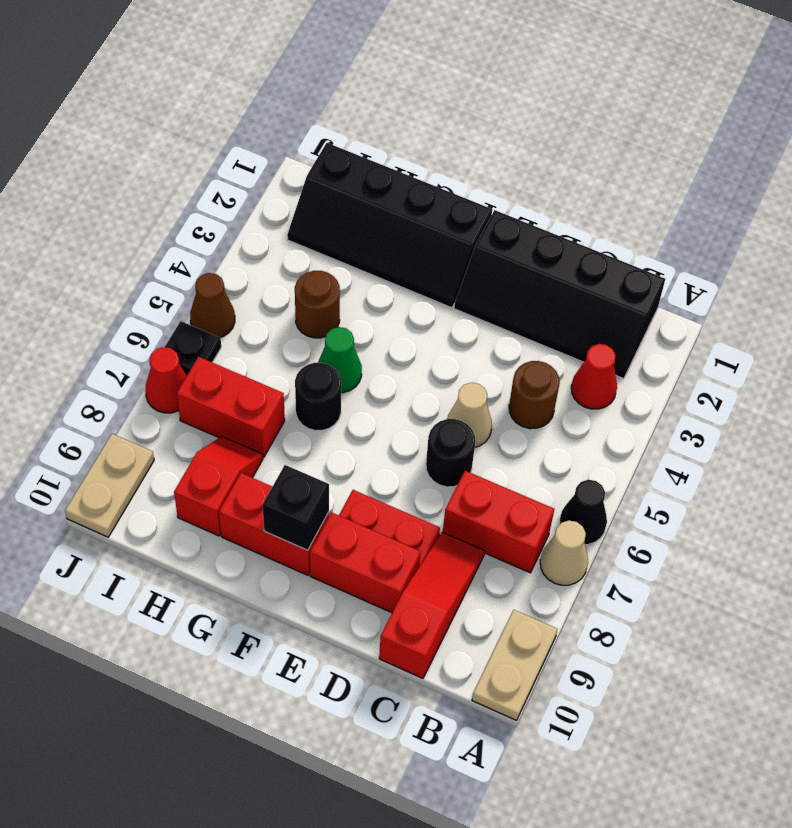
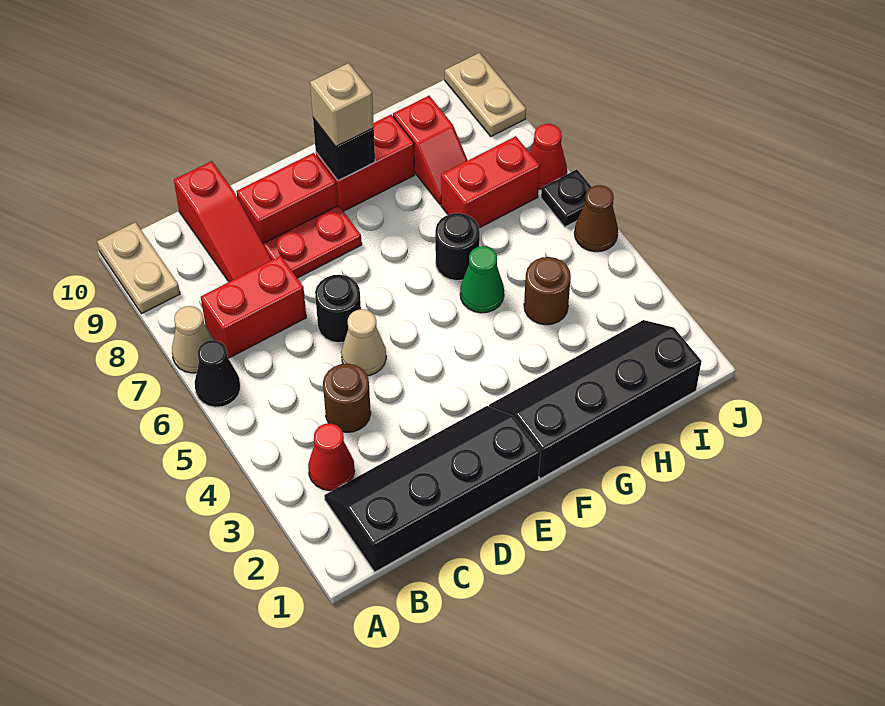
none -> tan 1x1 brick [310,63,374,146]

